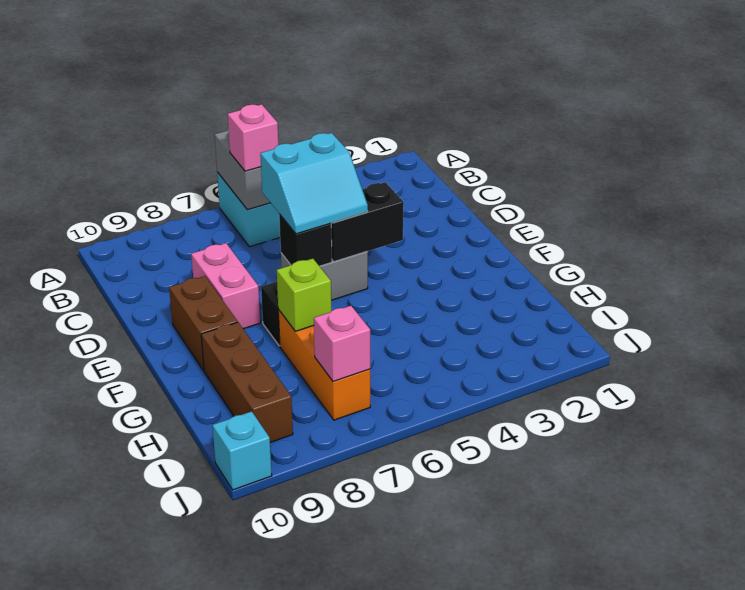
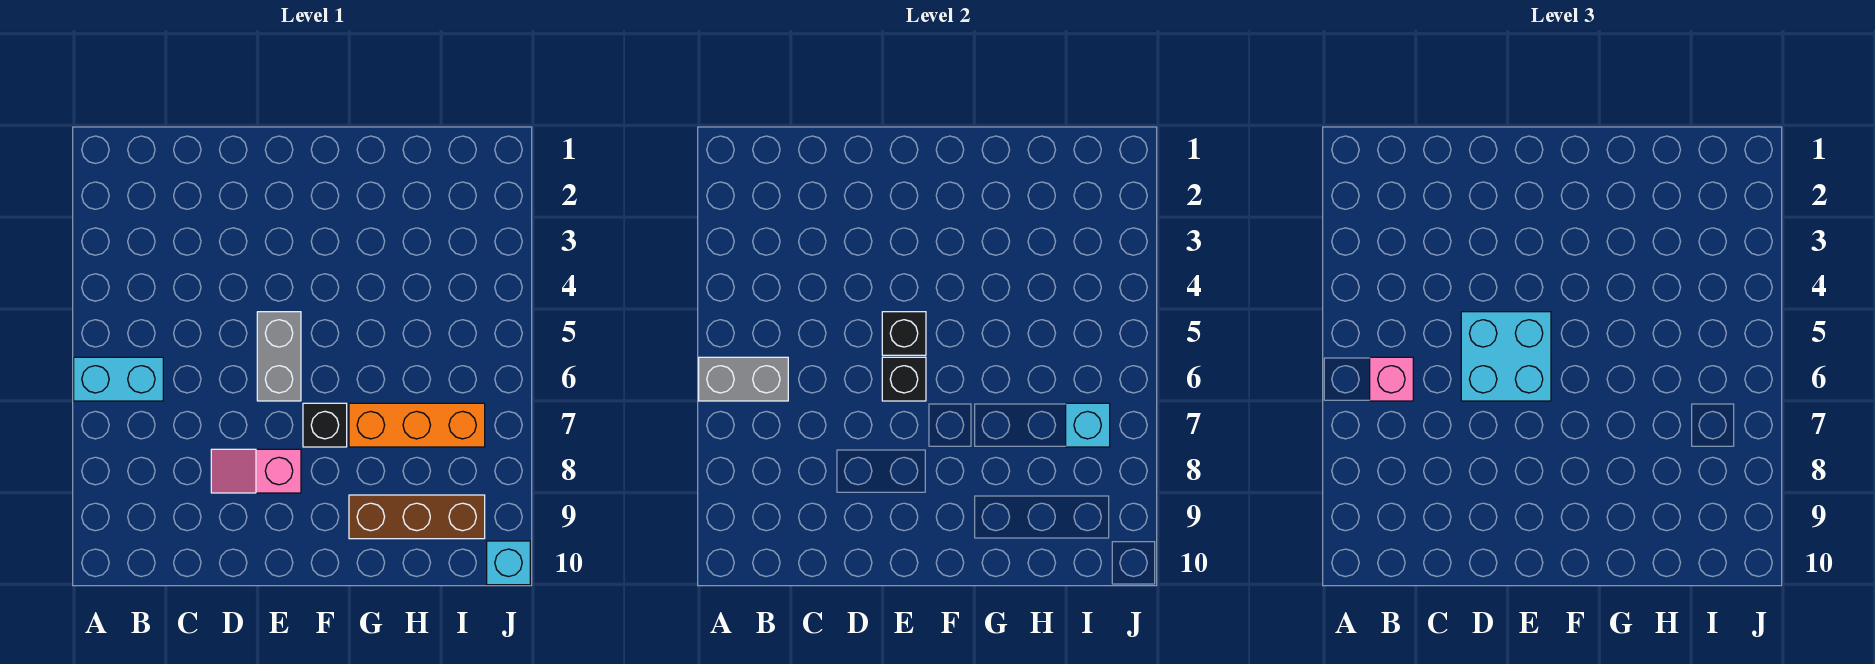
cyan 2x2 slope [260,133,368,234] -> cyan 2x2 brick [1461,312,1551,401]
pink 1x2 brick [191,243,260,329] -> pink 1x2 slope [211,449,301,493]
black 1x2 brick [331,182,404,262] -> black 1x1 brick [882,312,926,355]
brown 1x2 brick [169,276,237,371] -> none
lime 1x1 brick [277,259,331,331] -> none
pink 1x1 brick [314,306,370,381] -> cyan 1x1 brick [1066,403,1110,447]

